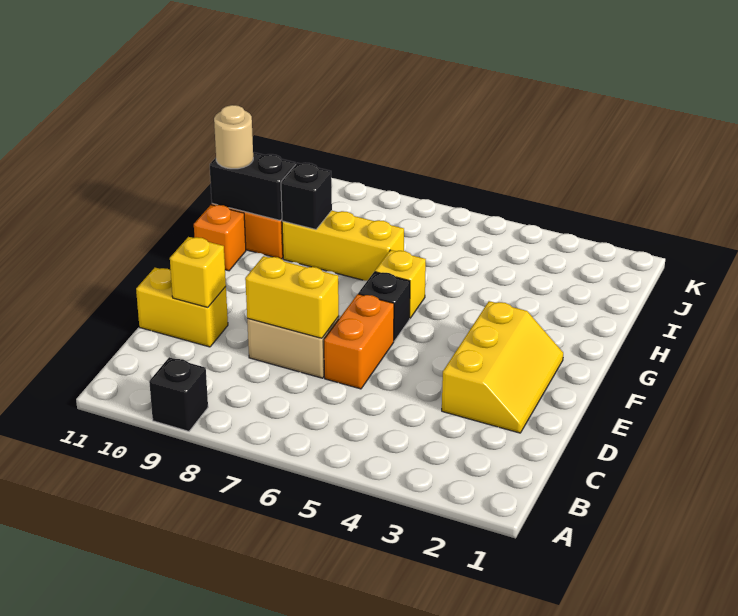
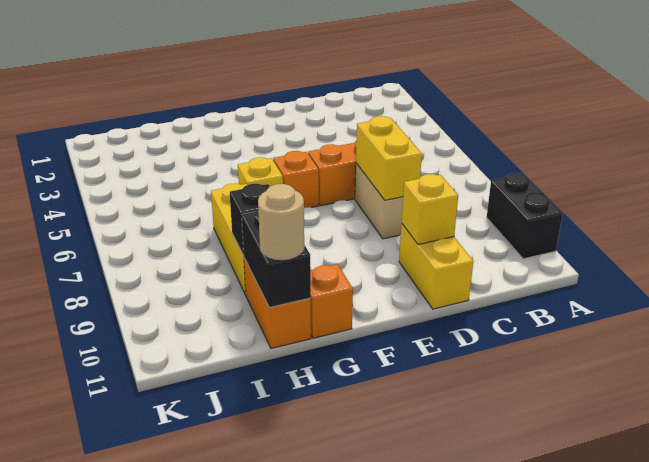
black 1x1 brick [149,357,208,431] -> black 1x2 brick [487,173,563,259]
yellow 2x3 slope [442,301,563,433] -> none
black 1x1 brick [358,272,410,341] -> orange 1x1 brick [273,151,319,208]

